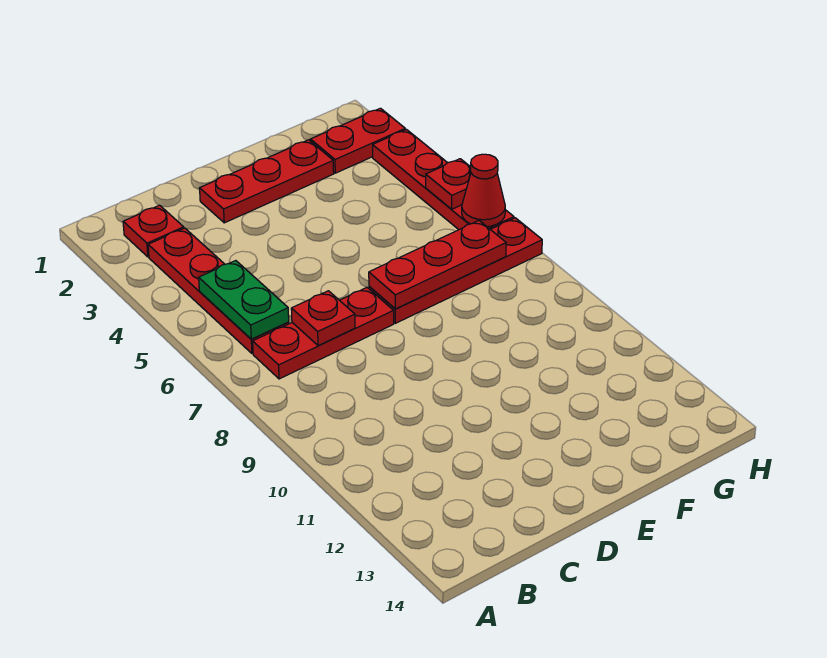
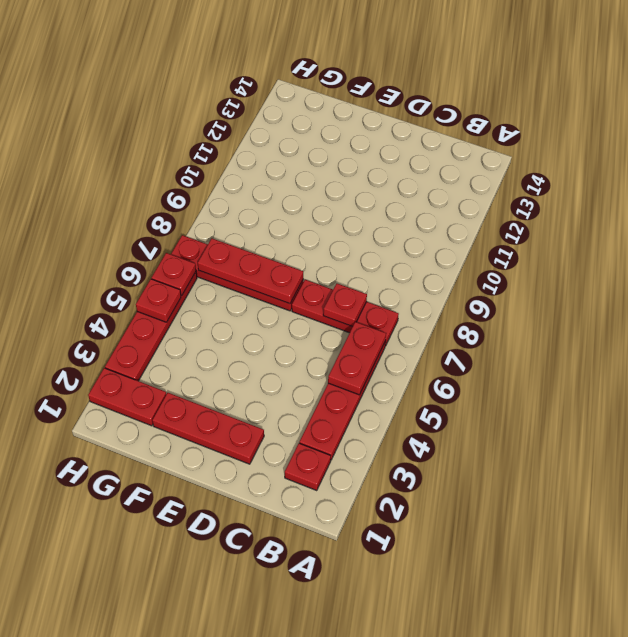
green 1x2 plate [199,261,289,339] -> red 1x2 plate [328,322,386,395]
red 1x1 cone [462,154,505,227] -> red 1x1 plate [152,253,196,296]

